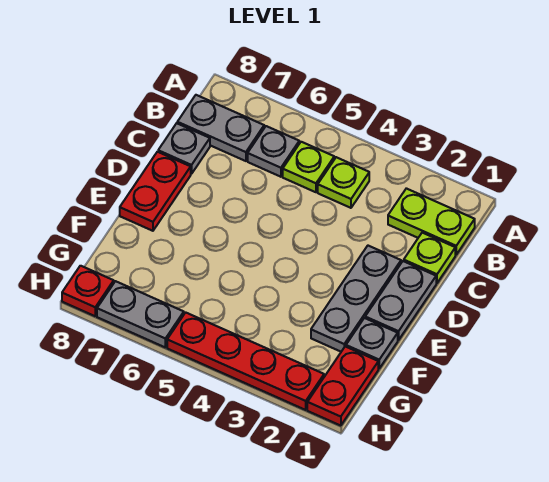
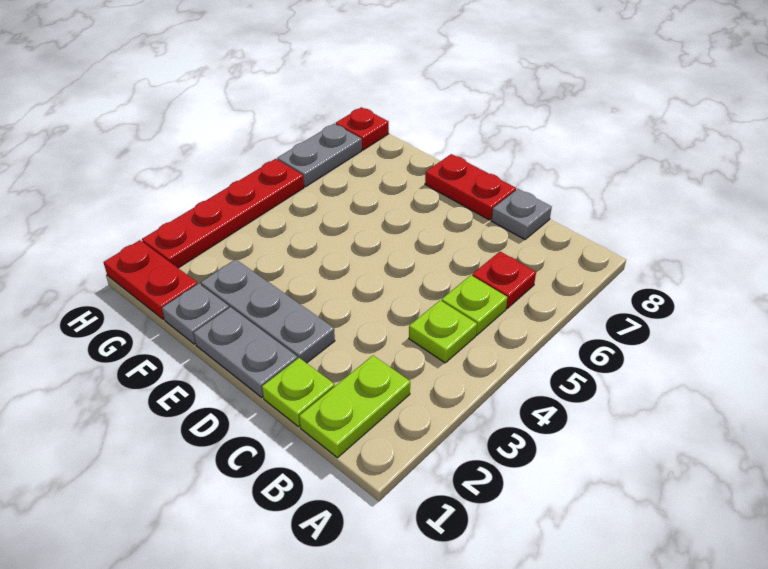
grey 1x1 plate [248,126,299,177] -> red 1x1 plate [472,252,536,309]
grey 1x2 plate [177,95,264,161] -> none

